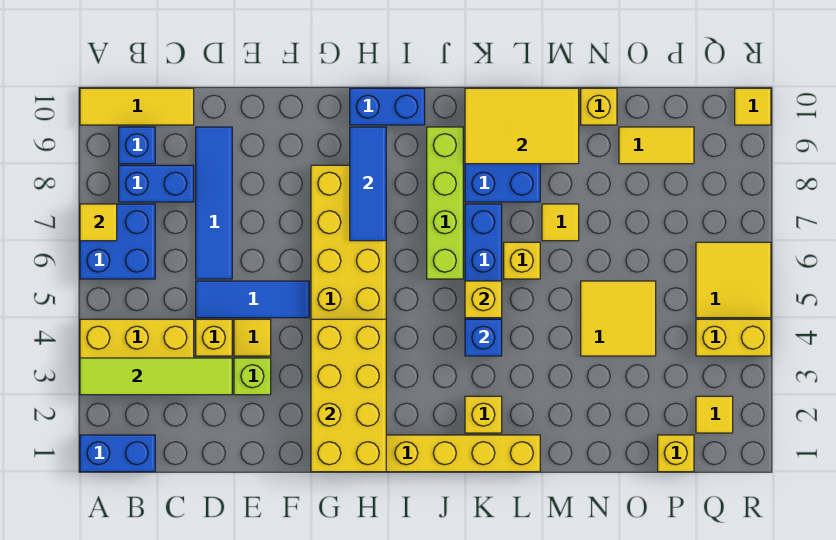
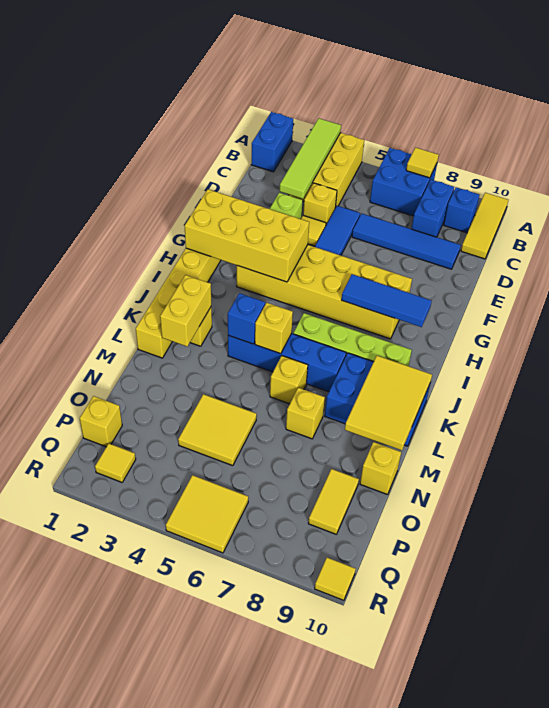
blue 1x2 brick [350,88,425,125] -> none
yellow 1x1 tile [542,204,579,241] -> yellow 1x1 brick [286,388,325,439]
yellow 1x2 brick [696,319,771,356] -> yellow 1x2 brick moved to [160,275,211,346]

